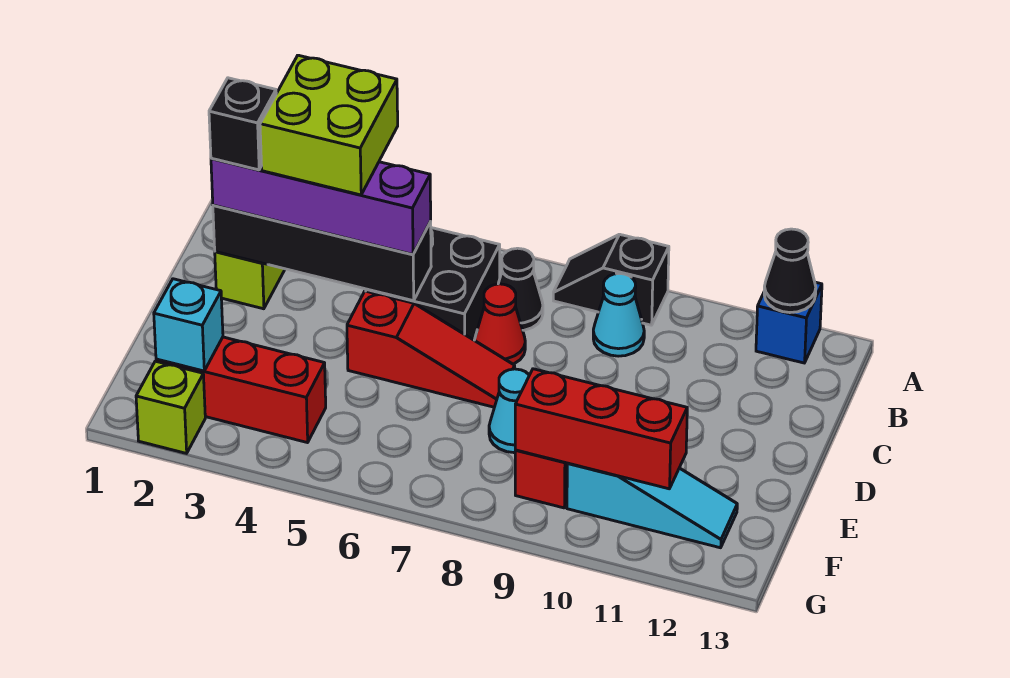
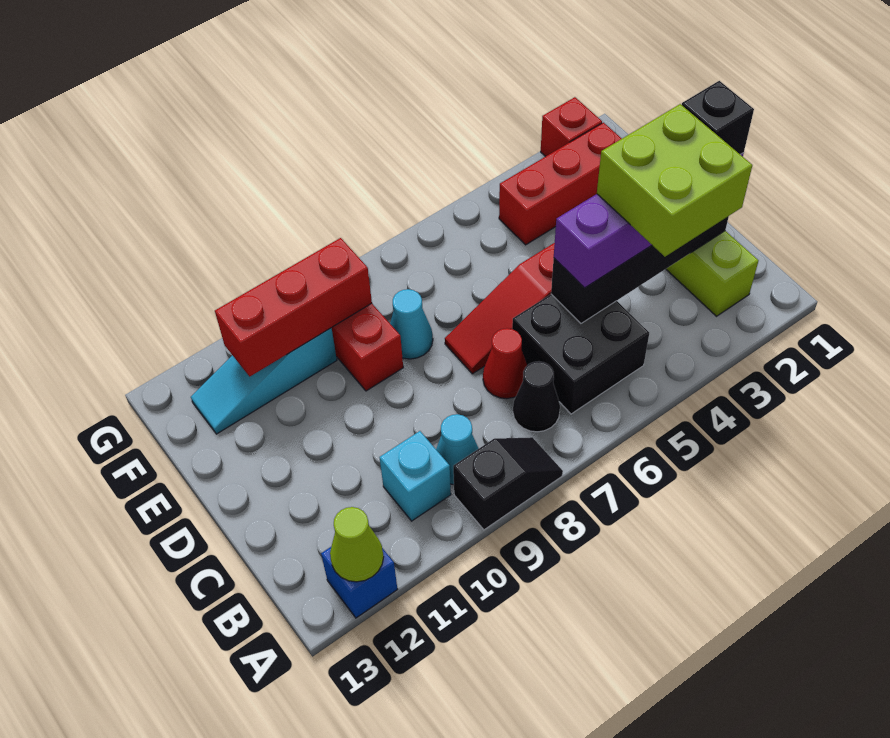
black 1x1 cone [764,229,816,313] -> lime 1x1 cone [330,507,383,582]
cyan 1x1 brick [154,279,223,371] -> cyan 1x1 brick moved to [380,431,451,521]
lime 1x1 brick [136,361,205,453] -> red 1x1 brick [541,97,602,157]

